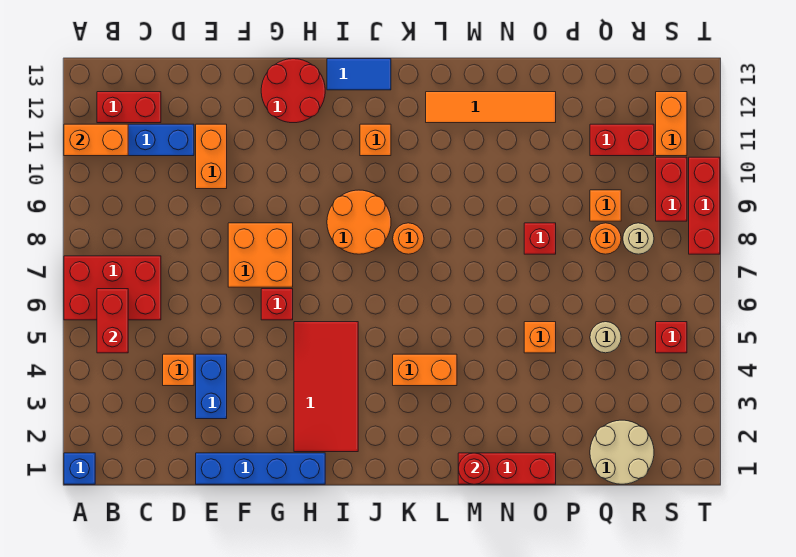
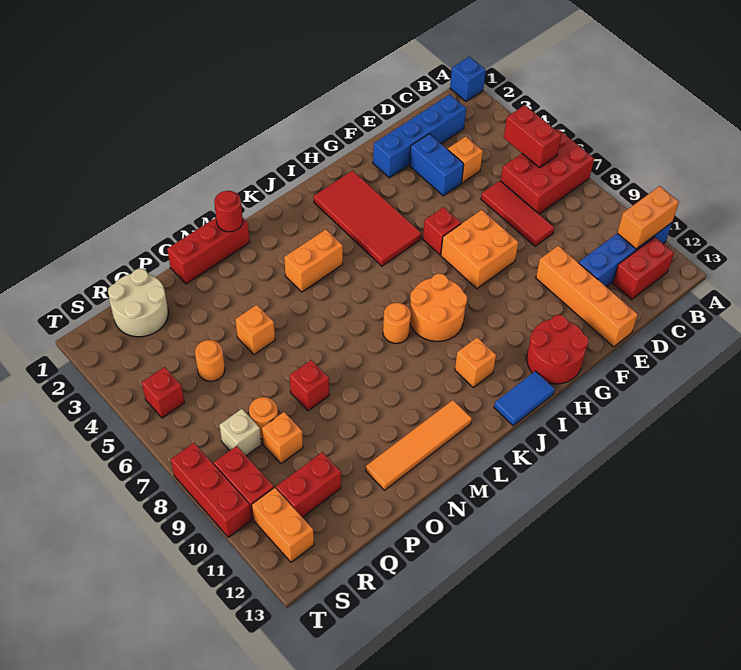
none -> red 1x3 tile [481,181,554,246]
blue 1x4 brick [196,453,325,484] -> blue 1x4 brick moved to [373,94,466,178]
orange 1x2 brick [196,124,227,189] -> orange 1x4 brick [536,246,638,347]
tan 1x1 round brick [590,322,621,353] -> orange 1x1 round brick [195,340,225,381]
tan 1x1 round brick [623,223,654,254] -> tan 1x1 brick [219,409,261,456]

